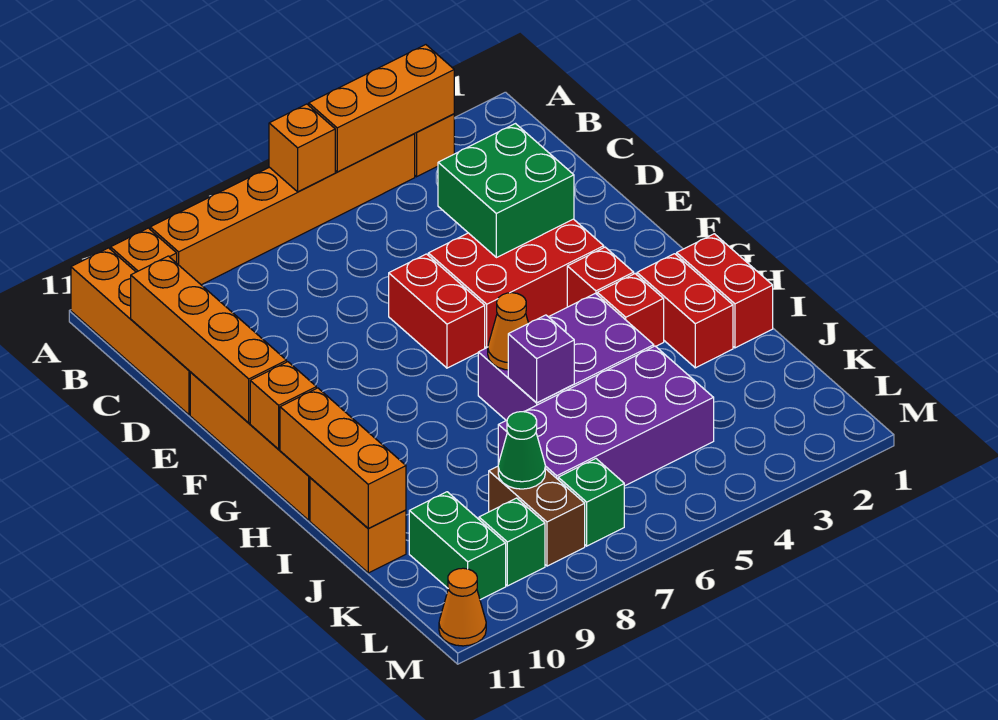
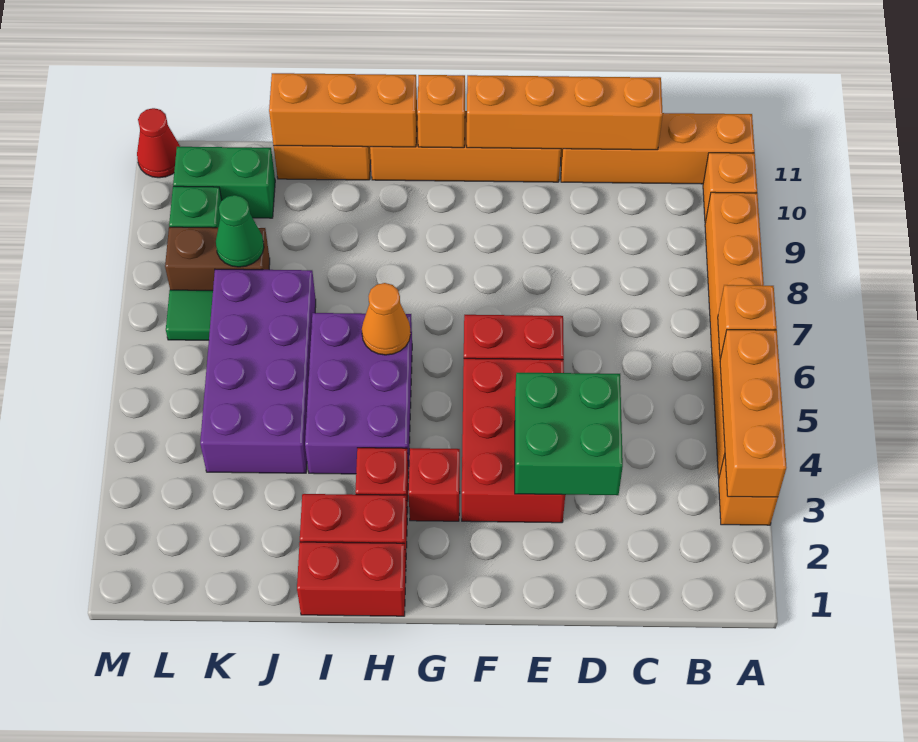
purple 1x1 brick [508,315,574,403] -> none
green 1x1 brick [558,459,624,546] -> green 1x1 tile [166,290,213,340]
orange 1x1 cone [439,568,486,646] -> red 1x1 cone [137,108,180,178]

